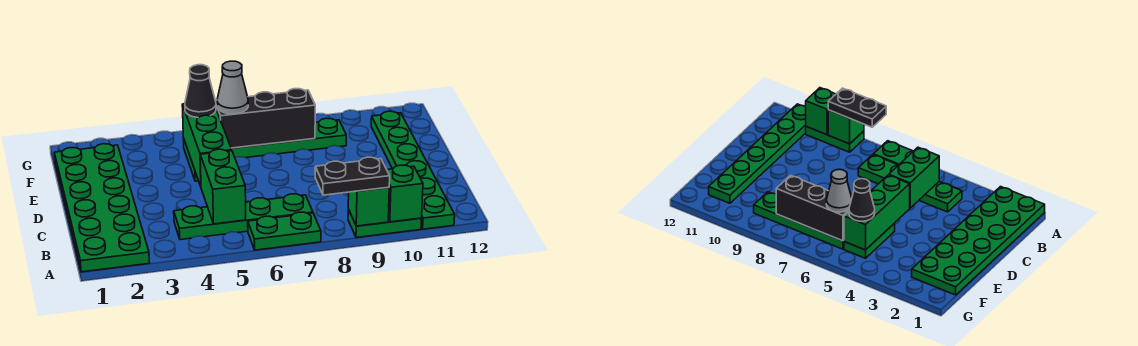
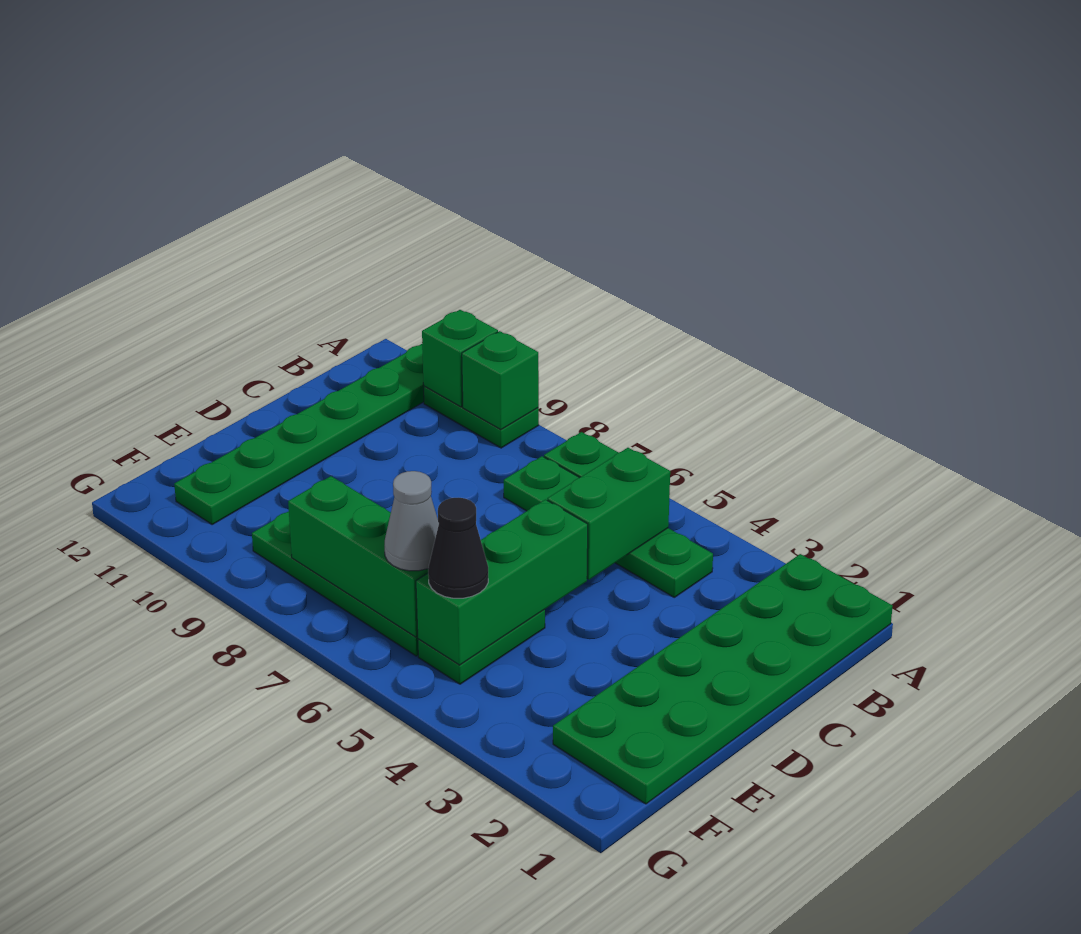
black 1x2 plate [315,157,390,195] -> none
black 1x3 brick [215,89,315,148] -> green 1x3 brick [288,476,428,637]

